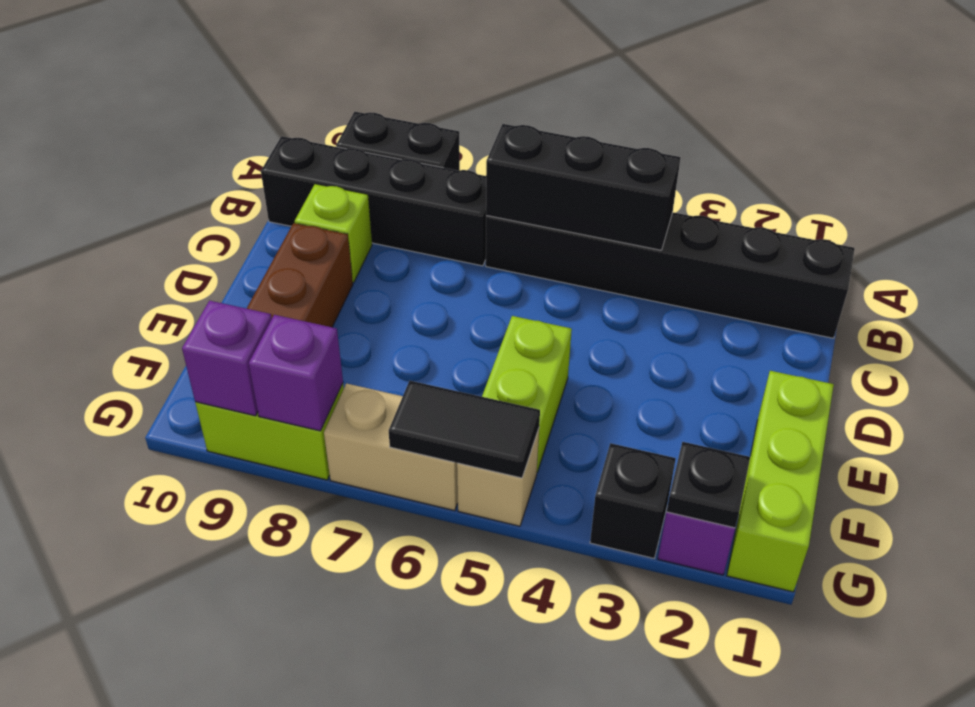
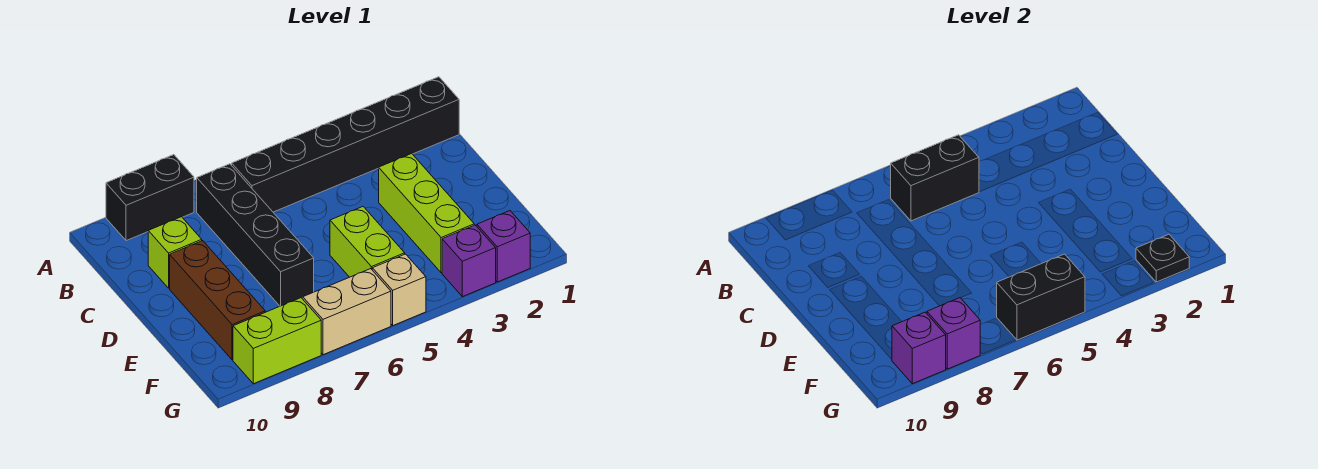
black 1x3 brick [486,124,681,250] -> black 1x2 brick [891,135,979,221]
black 1x4 brick [261,136,486,266] -> black 1x4 brick turned to [197,164,314,306]
lime 1x3 brick [727,371,834,592] -> lime 1x3 brick moved to [379,154,474,273]
black 1x1 brick [590,443,676,558] -> purple 1x1 brick [442,225,496,297]
black 1x2 tile [389,381,540,478] -> black 1x2 brick [997,254,1085,340]

